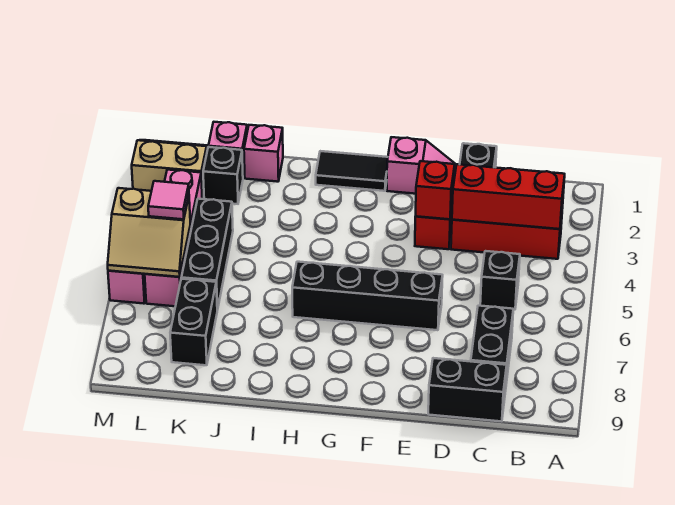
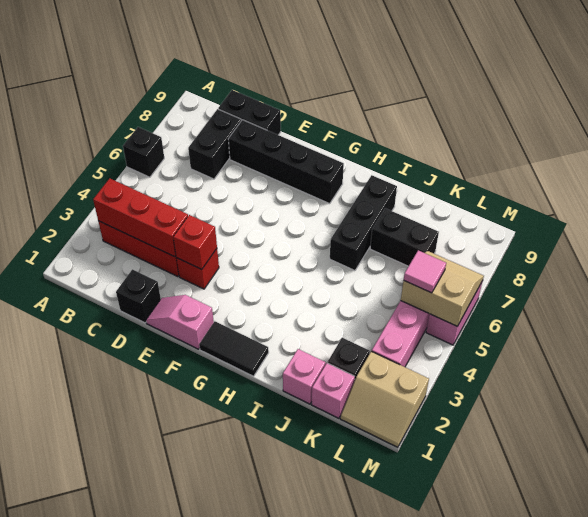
black 1x1 brick [480,251,520,309] -> black 1x1 brick moved to [123,127,164,177]
black 1x4 brick [292,262,443,330] -> black 1x4 brick moved to [228,120,344,204]
black 1x3 brick [181,199,233,310] -> black 1x3 brick moved to [330,175,397,271]
black 1x2 brick [170,279,217,365] -> black 1x2 brick turned to [370,208,439,266]

